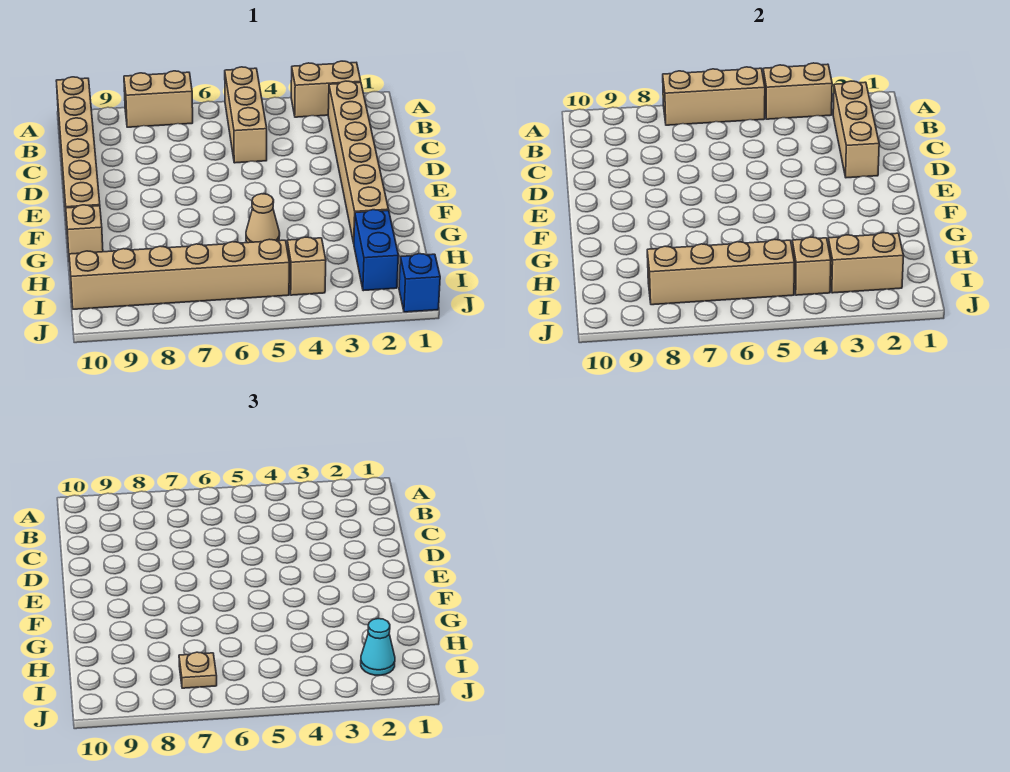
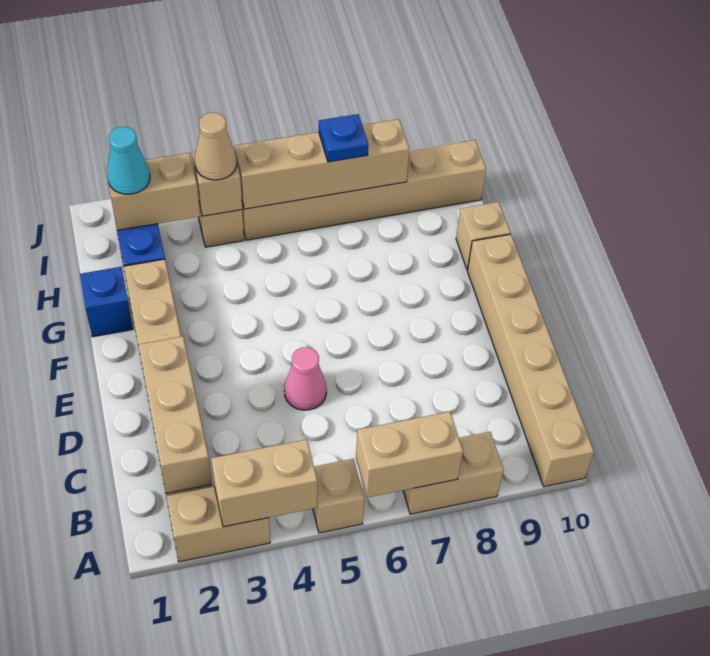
tan 1x3 brick [225,67,267,163] -> tan 1x1 brick [313,459,364,533]
tan 1x3 brick [663,67,765,125] -> tan 1x2 brick [356,412,463,498]
none -> pink 1x1 cone [284,347,327,410]
tan 1x1 cone [246,194,280,243] -> tan 1x1 cone moved to [195,113,237,180]
tan 1x1 plate [179,652,217,688] -> blue 1x1 plate [319,114,368,162]
blue 1x1 brick [399,254,440,312] -> blue 1x1 brick moved to [80,267,133,337]

